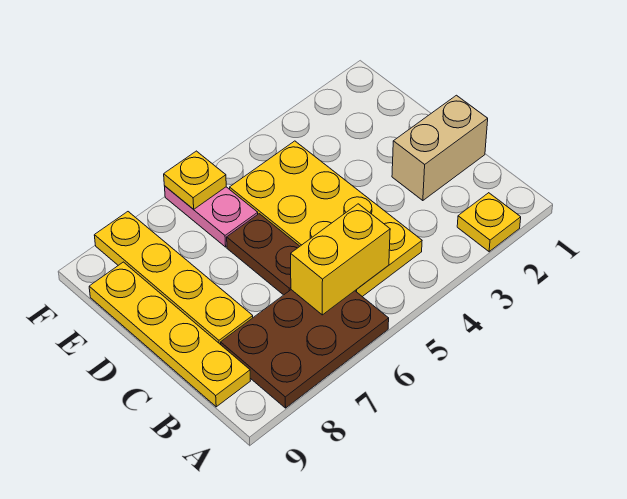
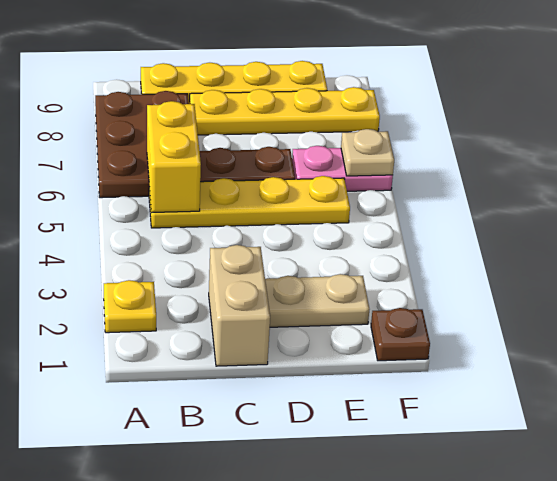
yellow 2x4 plate [230,141,422,297] -> yellow 1x4 plate [149,176,350,228]
none -> tan 1x2 plate [265,274,370,327]
none -> brown 1x1 plate [371,308,430,361]
yellow 1x1 plate [164,151,226,209] -> tan 1x1 plate [341,129,394,176]

